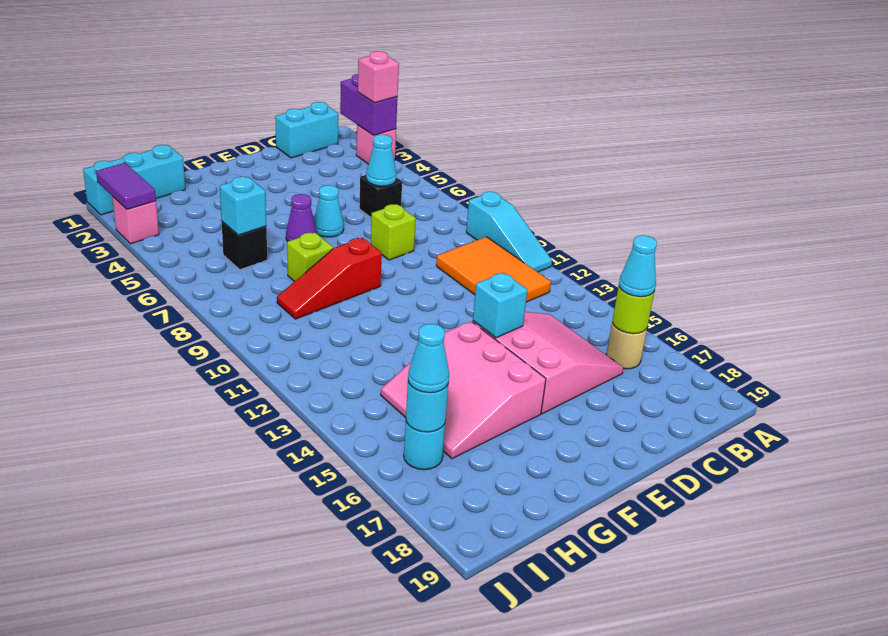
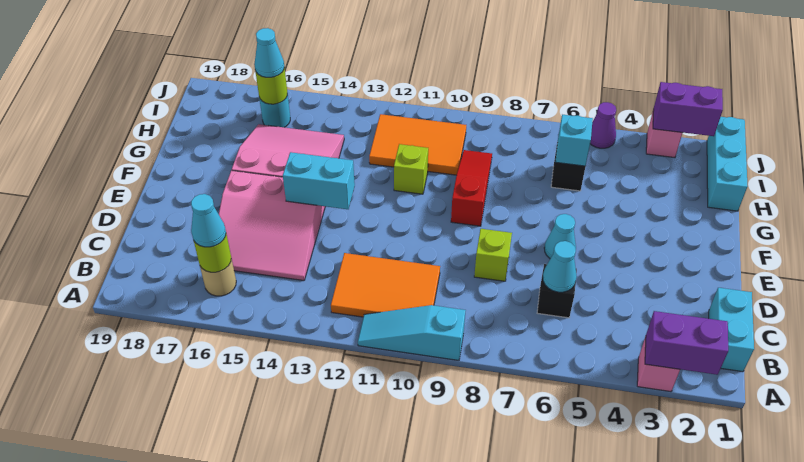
pink 1x1 brick [358,51,399,103] -> none
cyan 1x1 brick [473,273,527,338] -> cyan 1x2 brick [283,152,355,209]
purple 1x1 cone [286,194,317,242] -> purple 1x1 cone moved to [590,102,616,148]
lime 1x1 brick [287,232,333,282] -> lime 1x1 brick moved to [394,144,428,194]
none -> orange 2x3 tile [369,114,466,175]
cyan 1x1 round brick [406,381,449,432] -> lime 1x1 round brick [255,67,287,104]
purple 1x2 tile [96,163,156,209] -> purple 1x2 brick [653,82,723,136]

